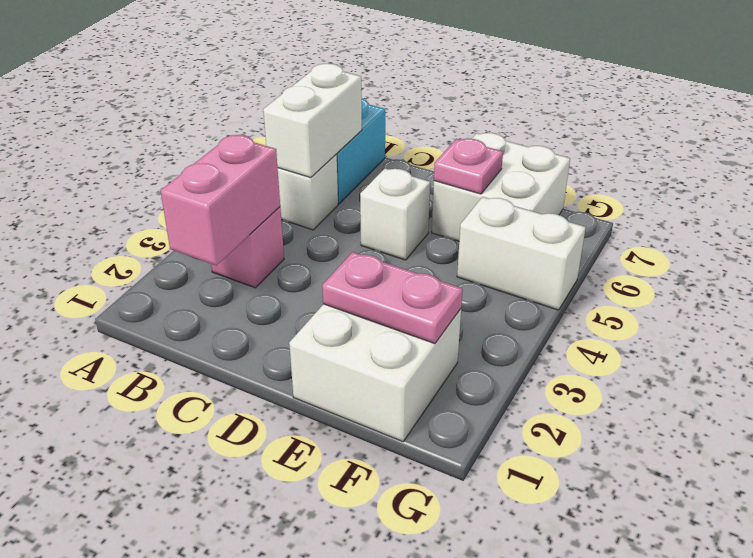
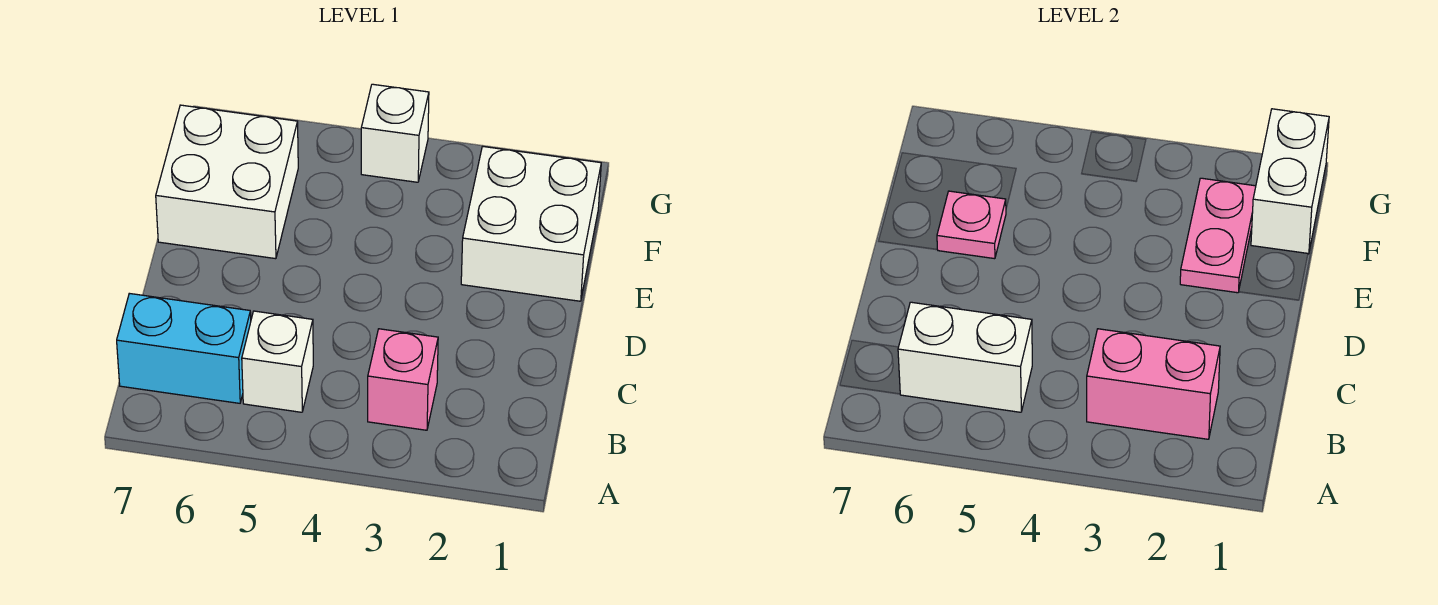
white 1x1 brick [360,169,430,260] -> white 1x1 brick moved to [361,84,429,182]
white 1x2 brick [457,197,586,310] -> white 1x2 brick moved to [1251,109,1329,254]

